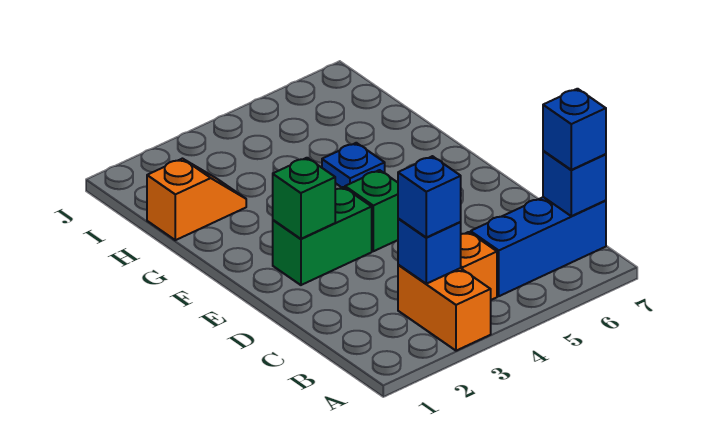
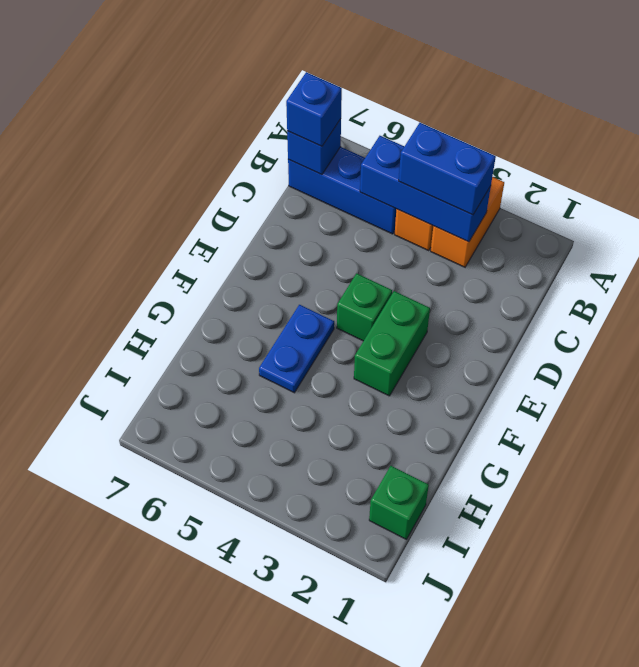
blue 1x1 brick [398,218,461,284] -> blue 1x3 brick [360,136,491,242]
blue 1x1 brick [398,156,461,237] -> blue 1x2 brick [399,123,496,215]
green 1x2 brick [273,187,372,285] -> green 1x2 brick turned to [354,291,430,396]
green 1x1 brick [273,158,335,239] -> green 1x1 brick moved to [369,466,429,539]
blue 1x1 plate [322,143,385,188] -> blue 1x2 plate [259,305,334,393]
orange 1x2 slope [147,159,246,240] -> none

